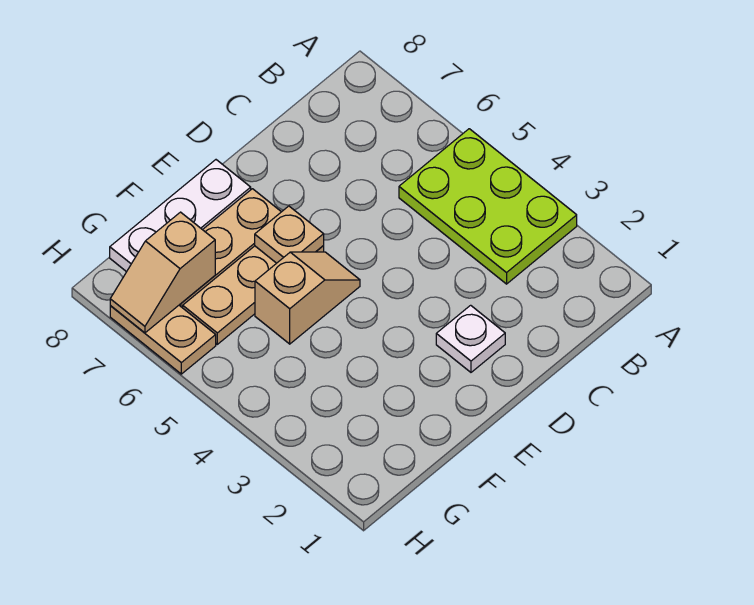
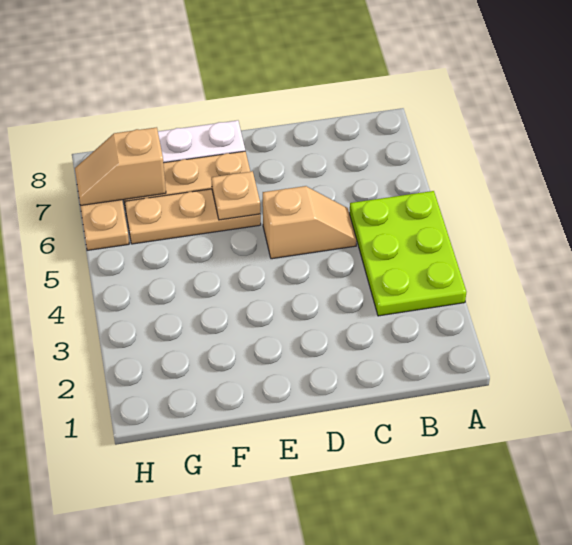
white 1x1 plate [436,305,505,372] -> none
tan 1x2 slope [255,252,360,344] -> tan 1x2 slope moved to [263,186,357,259]

